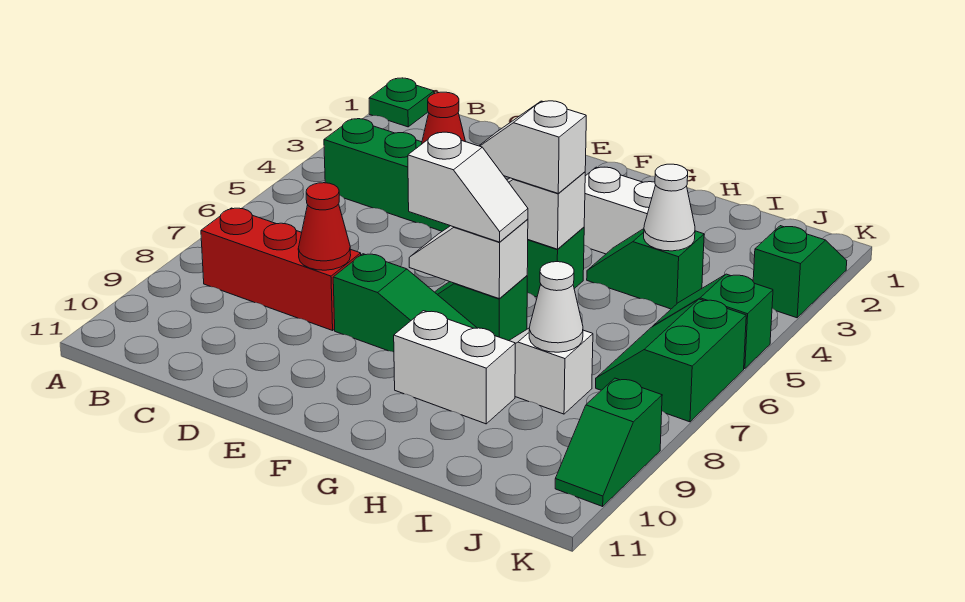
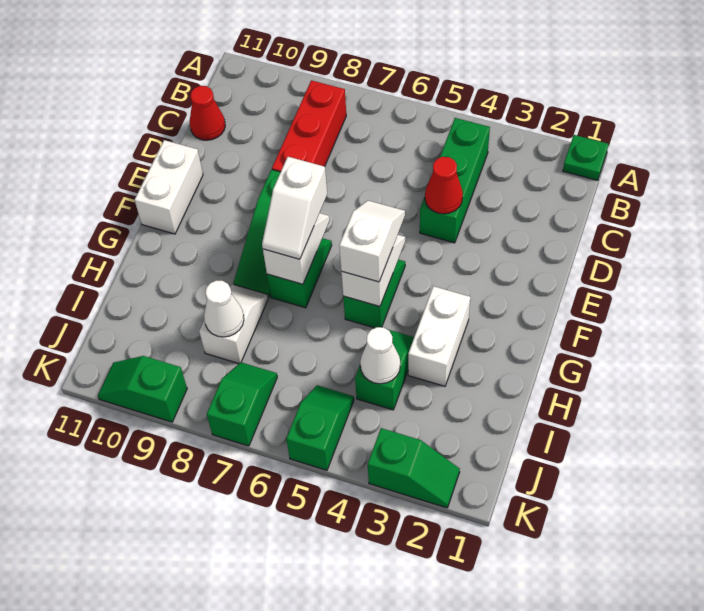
red 1x1 cone [298,183,351,270] -> red 1x1 cone moved to [190,86,225,140]
white 1x2 brick [394,311,515,424] -> white 1x2 brick moved to [135,140,203,234]
green 2x2 slope [596,299,746,422] -> green 1x2 slope [207,362,277,446]

